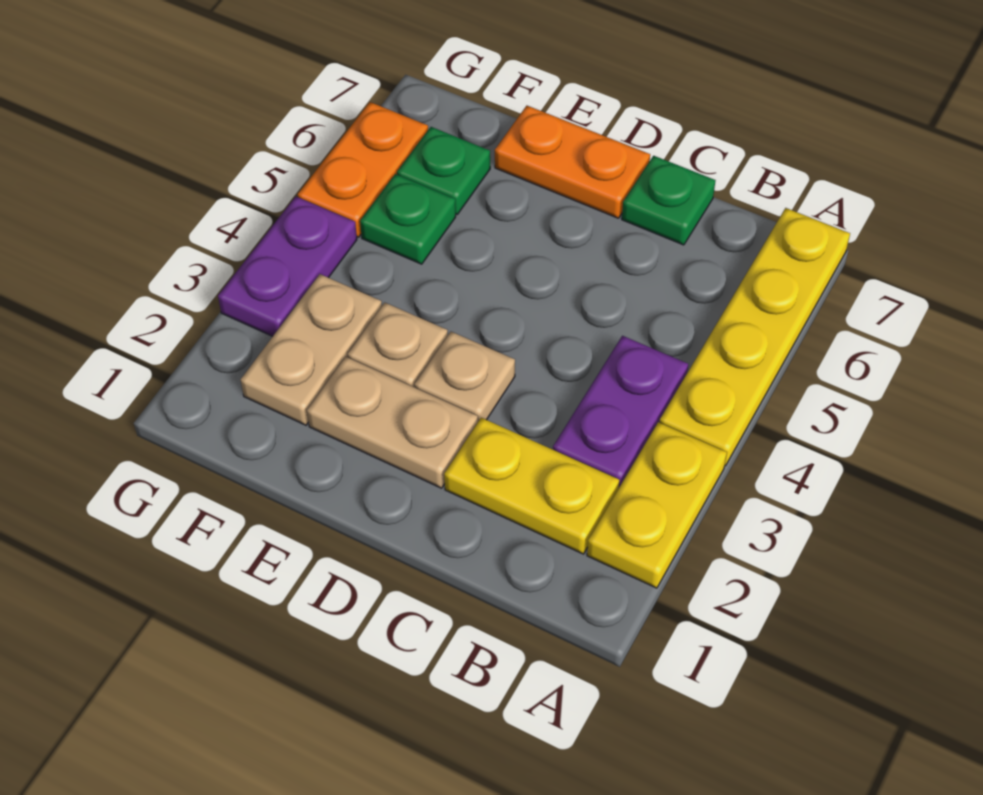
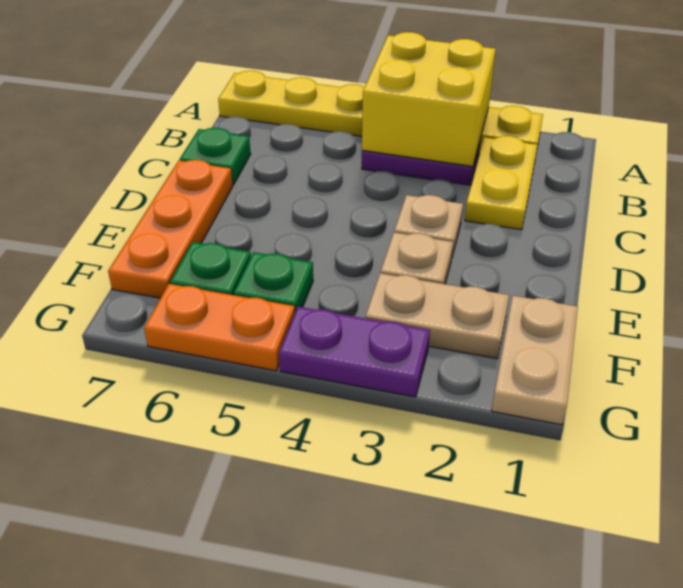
none -> yellow 2x2 brick [362,32,496,166]
tan 1x2 plate [307,357,478,488] -> tan 1x2 plate moved to [492,296,578,425]
orange 1x2 plate [495,106,650,218] -> orange 1x3 plate [108,160,233,298]

